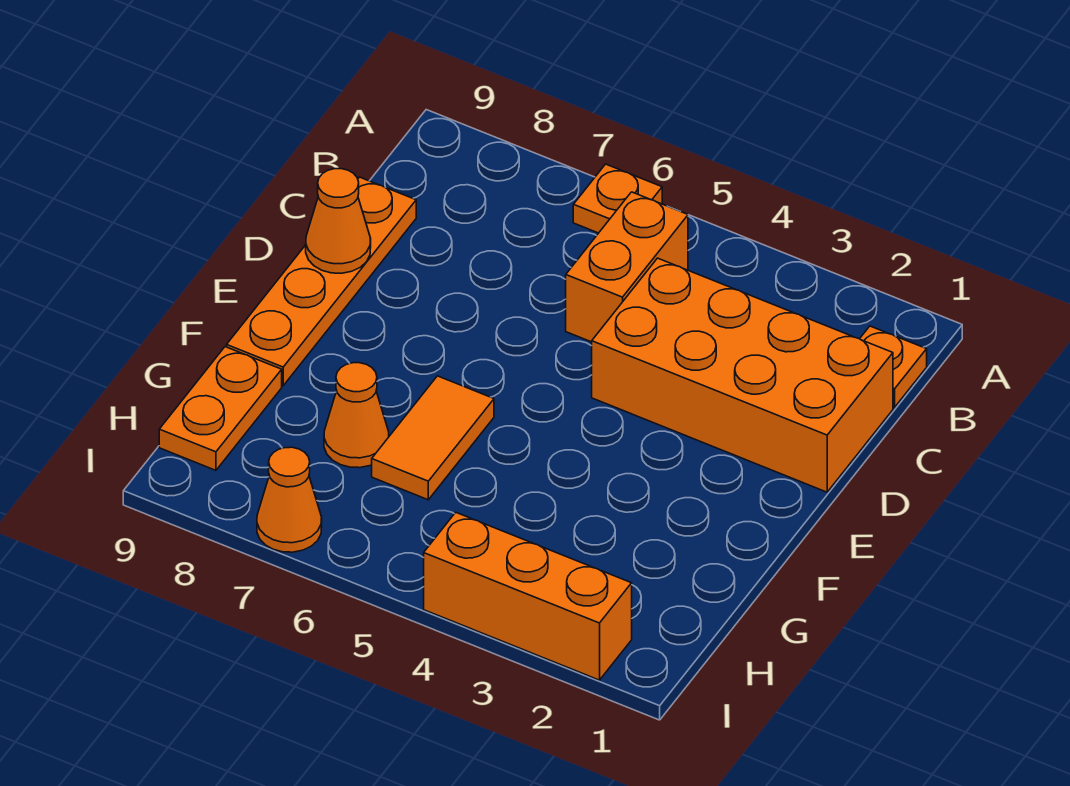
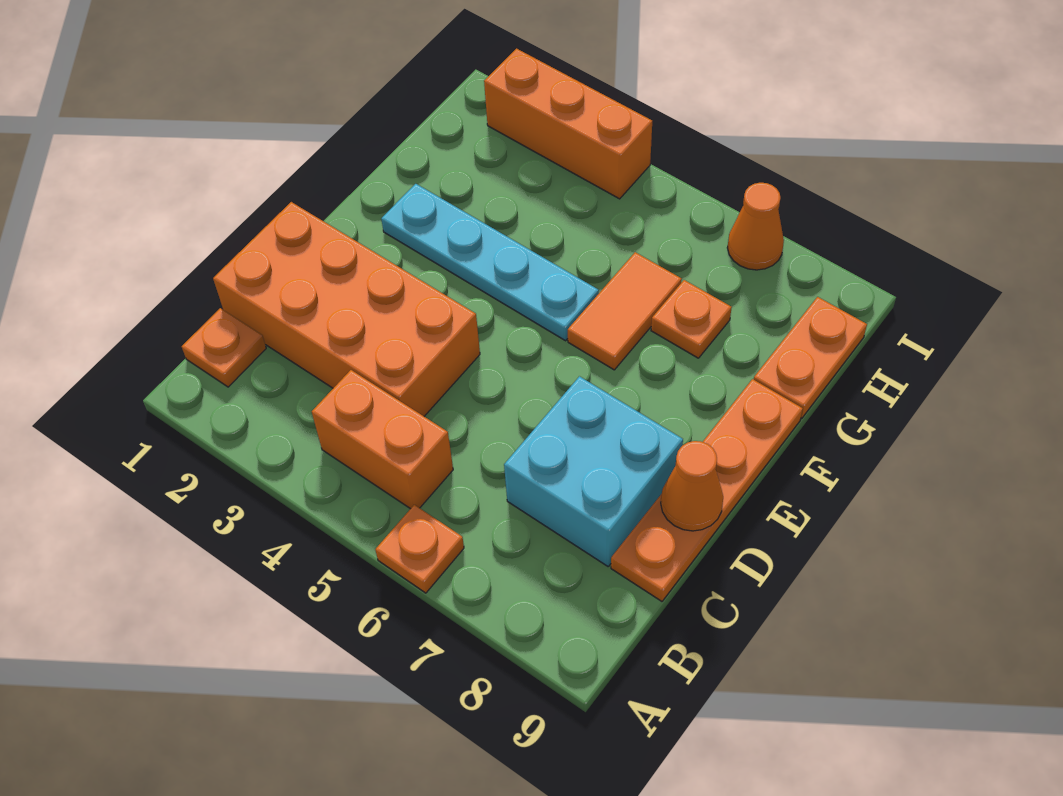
orange 1x2 brick [566,192,688,342] -> orange 1x2 brick turned to [312,370,453,509]
none -> cyan 2x2 brick [504,376,683,566]
none -> cyan 1x4 plate [381,184,599,341]
orange 1x1 cone [324,363,389,468] -> orange 1x1 plate [651,280,732,358]

